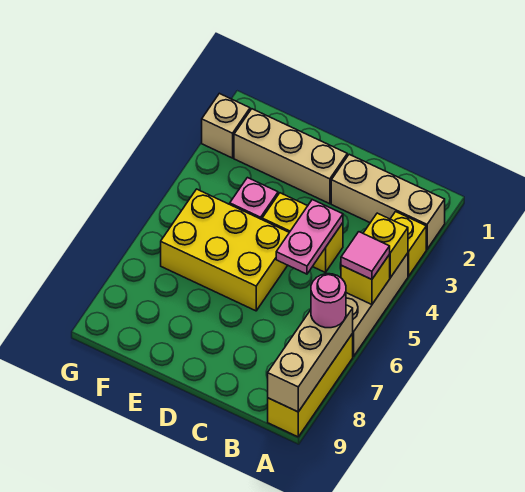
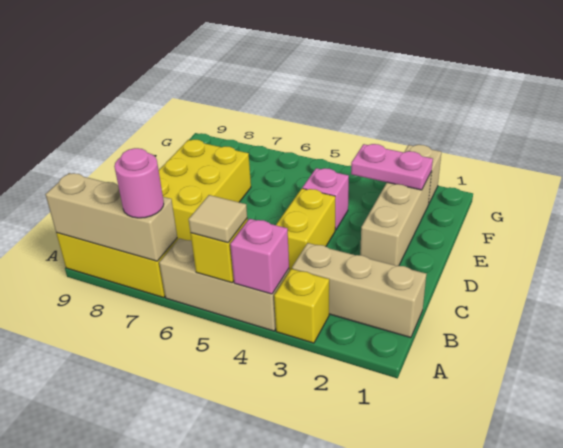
tan 1x3 brick [331,154,445,249] -> tan 1x3 brick turned to [292,243,426,338]
yellow 1x1 brick [363,213,408,278] -> pink 1x1 brick [230,219,289,294]
pink 1x1 tile [341,232,390,280] -> tan 1x1 tile [189,195,247,243]
pink 1x2 plate [276,200,343,274] -> pink 1x2 plate moved to [351,144,433,190]
yellow 2x3 brick [161,189,289,311] -> yellow 2x3 brick moved to [159,140,251,240]

